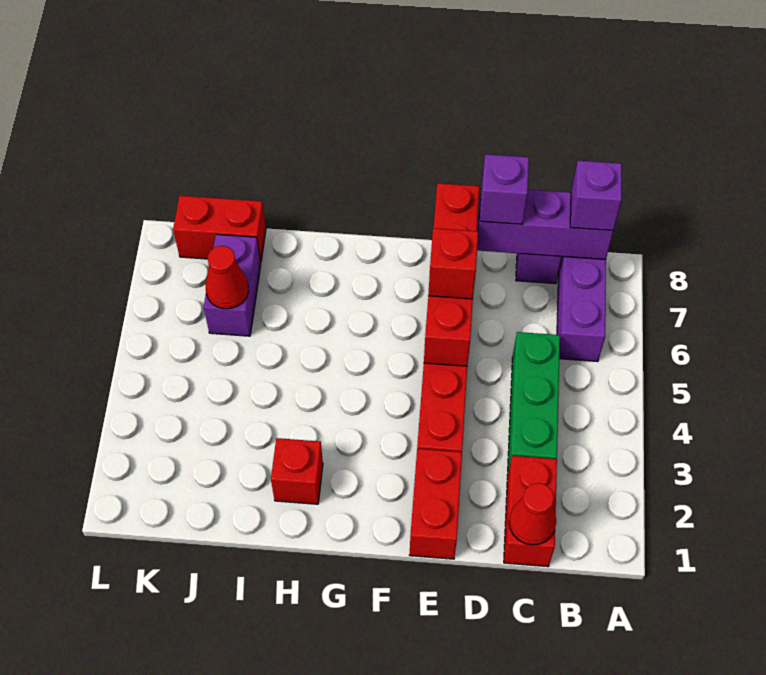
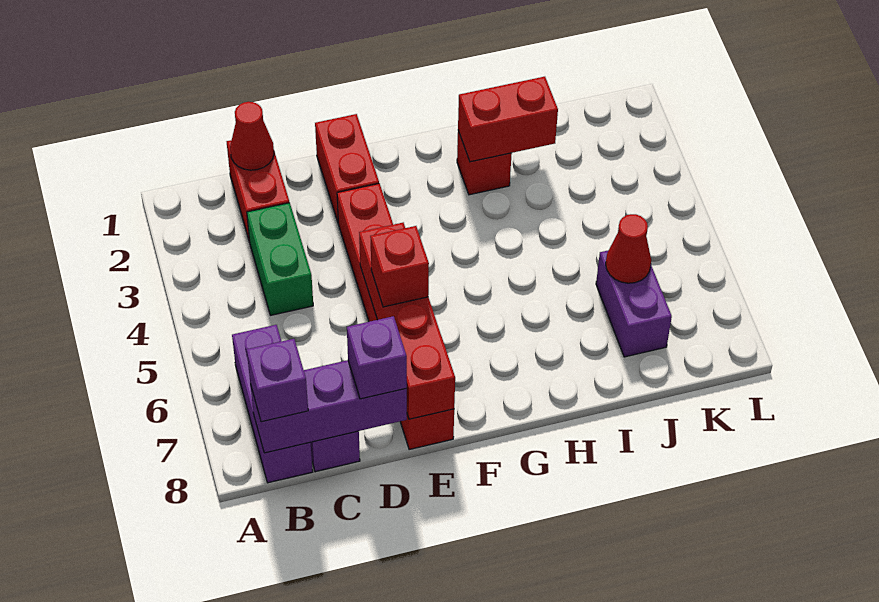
green 1x3 brick [507,332,560,476] -> green 1x2 brick [247,203,313,315]
red 1x2 brick [173,196,266,262] -> red 1x2 brick moved to [458,77,558,162]

